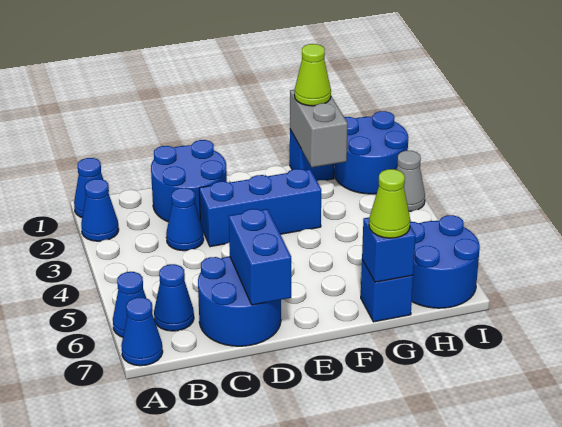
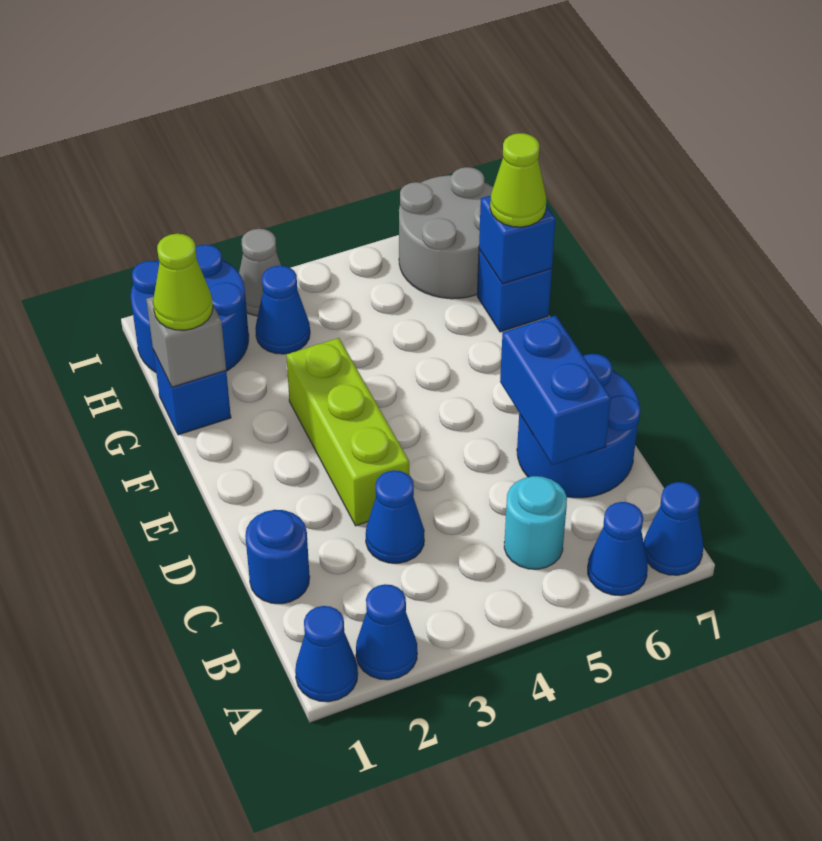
none -> cyan 1x1 round brick [504,476,567,569]
blue 1x1 cone [154,264,194,331] -> blue 1x1 cone moved to [255,266,310,354]
blue 2x2 round brick [151,140,227,222] -> blue 1x1 round brick [245,510,310,604]
blue 1x3 brick [199,169,321,247] -> lime 1x3 brick [286,338,409,526]
blue 1x2 brick [229,209,291,305] -> blue 1x2 brick turned to [500,315,611,465]
grey 1x2 brick [290,90,348,167] -> grey 1x1 brick [146,297,226,387]
blue 2x2 round brick [410,215,480,308] -> grey 2x2 round brick [399,167,493,299]

